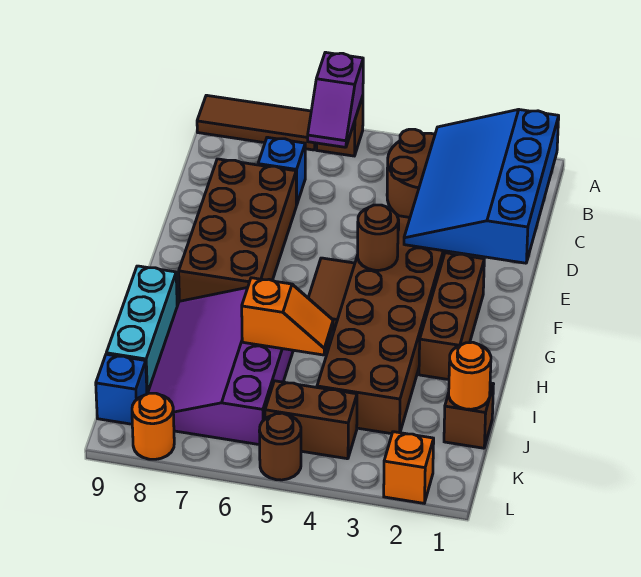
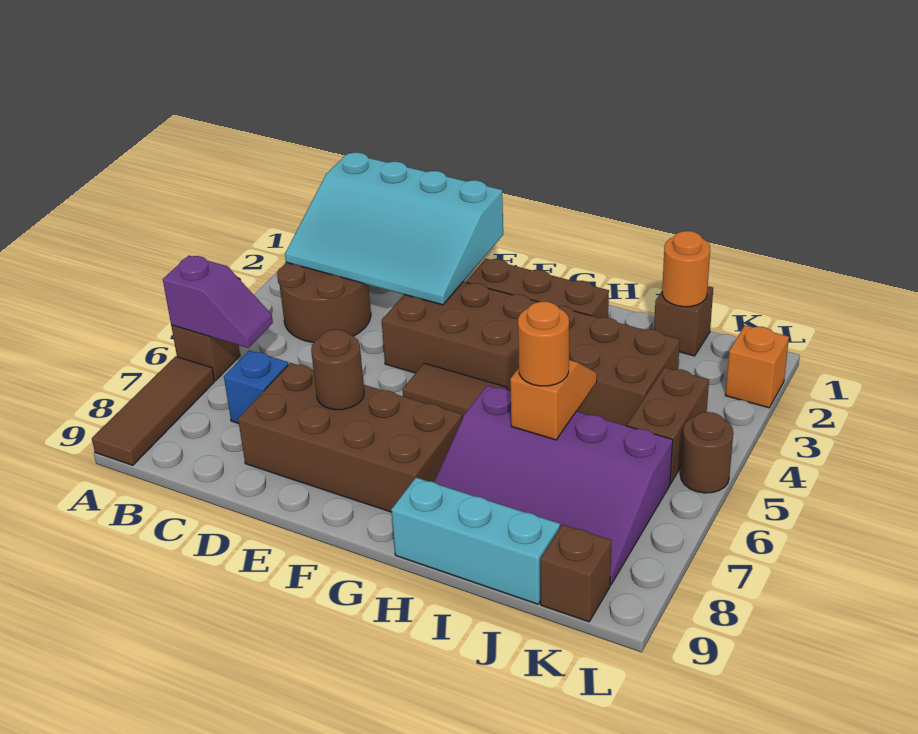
blue 3x4 slope [404,110,559,263] -> cyan 3x4 slope [285,153,503,305]
brown 1x1 round brick [358,205,398,270] -> brown 1x1 round brick moved to [311,329,364,410]
blue 1x1 brick [96,354,147,424] -> brown 1x1 brick [540,525,611,622]
orange 1x1 round brick [132,393,174,459] -> orange 1x1 round brick moved to [518,301,569,386]

